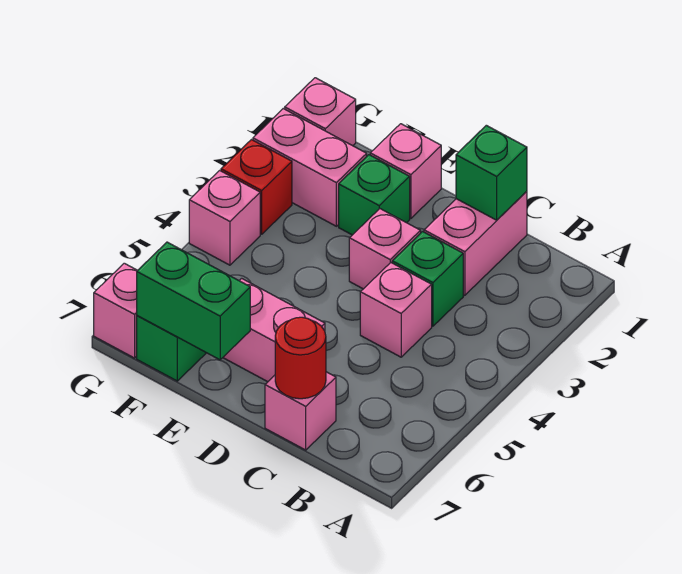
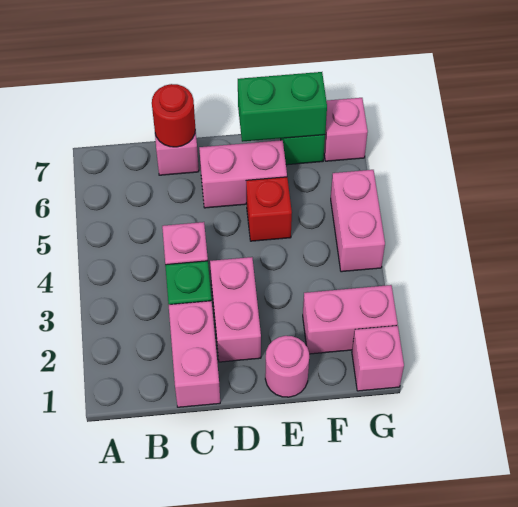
green 1x1 brick [456,125,527,220] -> none
pink 1x1 brick [349,209,421,289] -> pink 1x2 brick [210,257,261,362]
pink 1x1 brick [370,124,441,218] -> pink 1x1 round brick [265,336,309,397]
green 1x1 brick [339,155,410,235] -> none
red 1x1 brick [221,140,292,234] -> red 1x1 brick moved to [246,177,292,241]
pink 1x1 brick [189,170,260,265] -> pink 1x2 brick [331,170,385,272]

